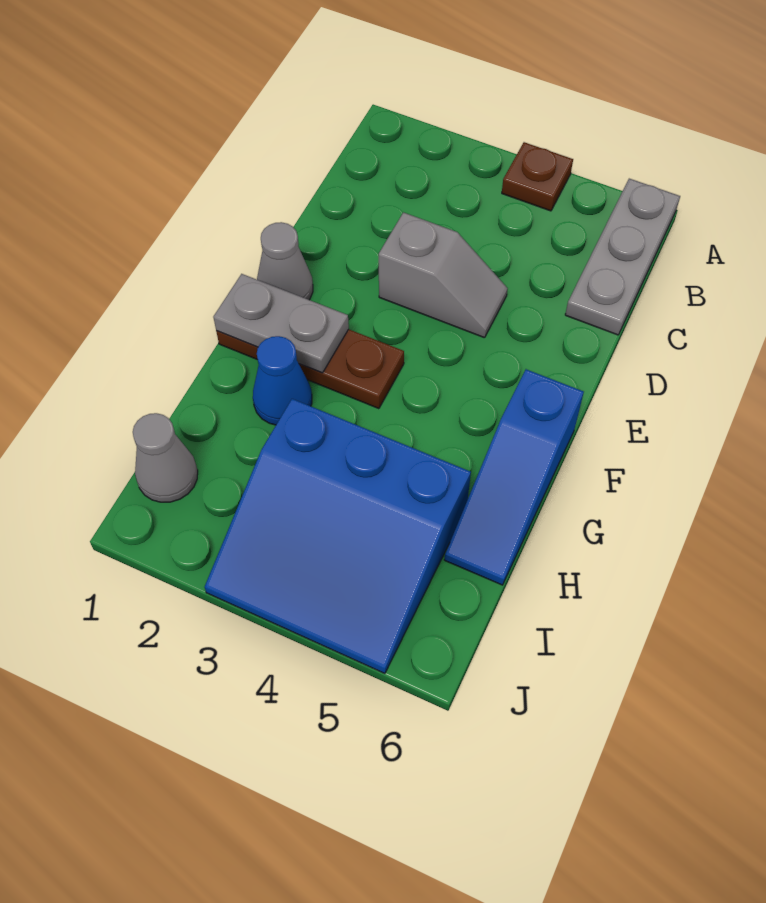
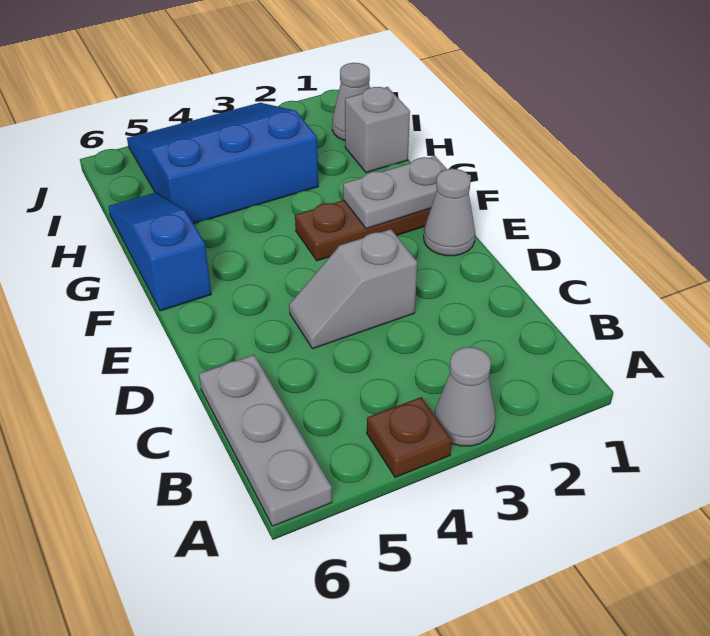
none -> grey 1x1 cone [434,347,496,446]
blue 1x1 cone [253,336,312,425] -> none
none -> grey 1x1 brick [345,87,410,173]

